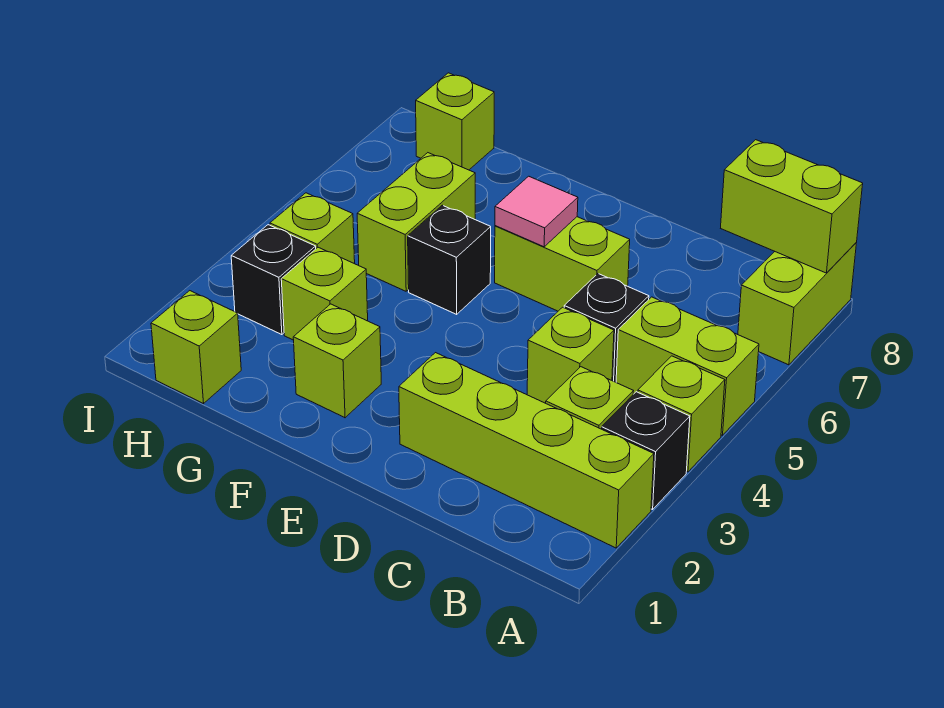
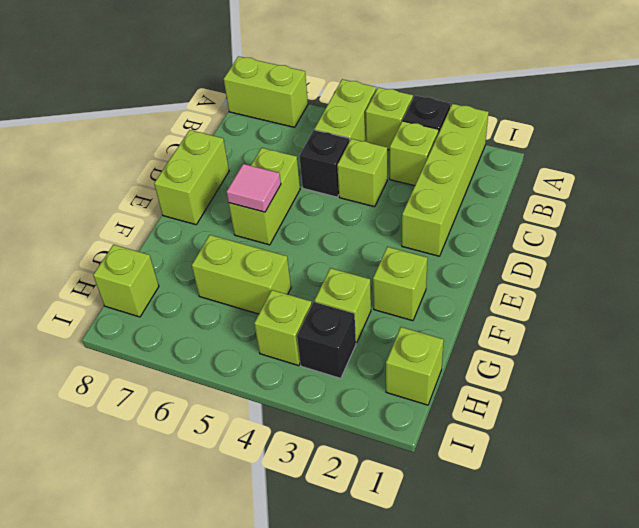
lime 1x2 brick [721,140,863,273] -> lime 1x2 brick moved to [154,130,229,225]
black 1x1 brick [408,205,491,314] -> none

